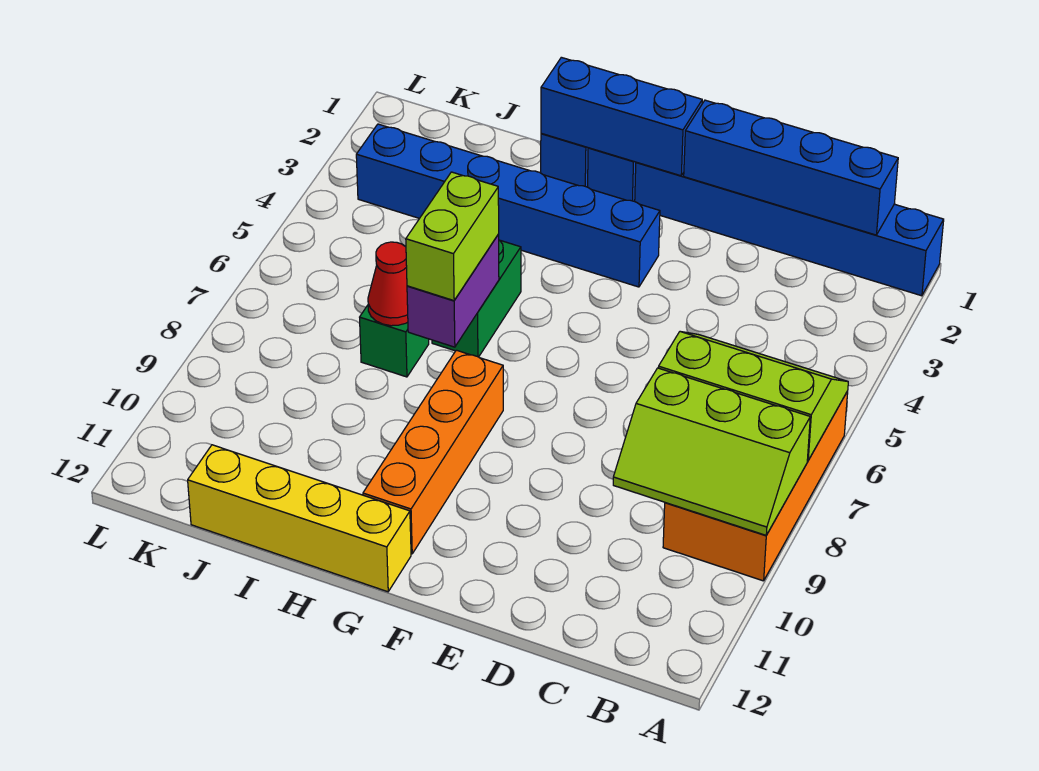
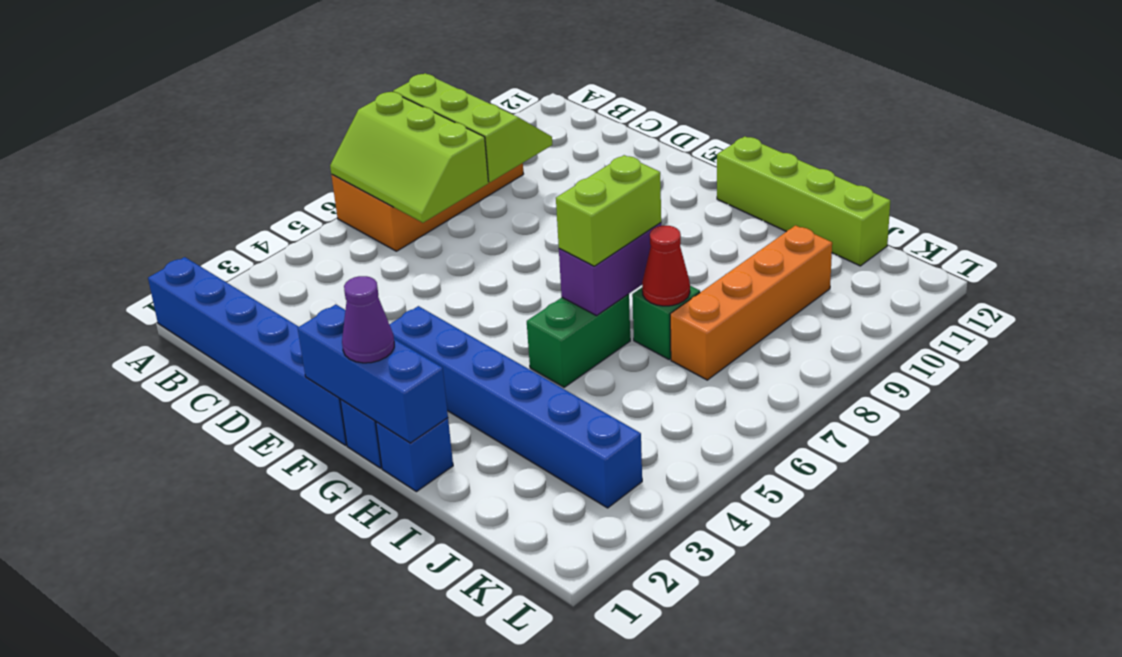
blue 1x4 brick [684,100,898,235] -> none
none -> purple 1x1 cone [342,276,394,363]
orange 1x4 brick [363,350,503,554] -> orange 1x4 brick moved to [670,225,832,380]
yellow 1x4 brick [188,445,411,592] -> lime 1x4 brick [717,136,890,266]

